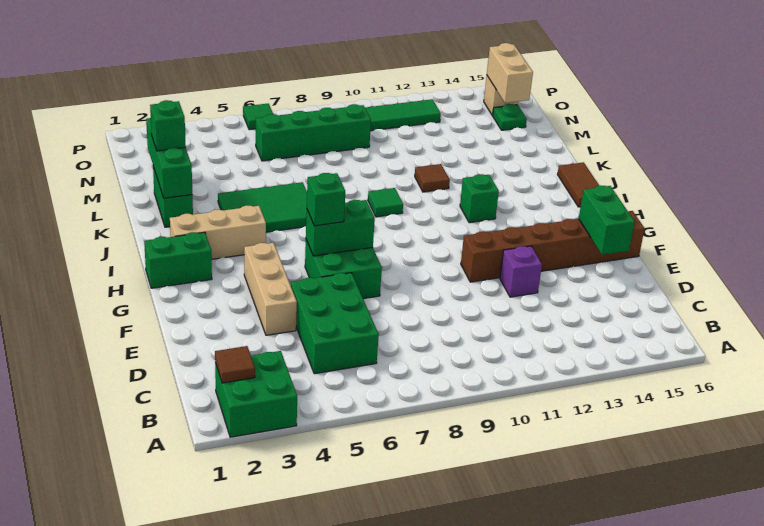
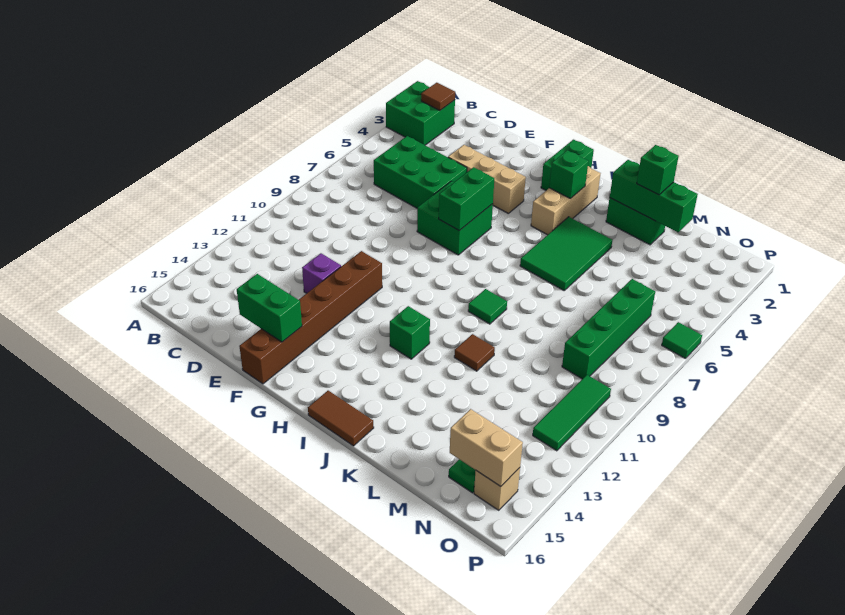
green 1x1 brick [307,173,345,226] -> green 1x1 brick moved to [549,150,588,199]

